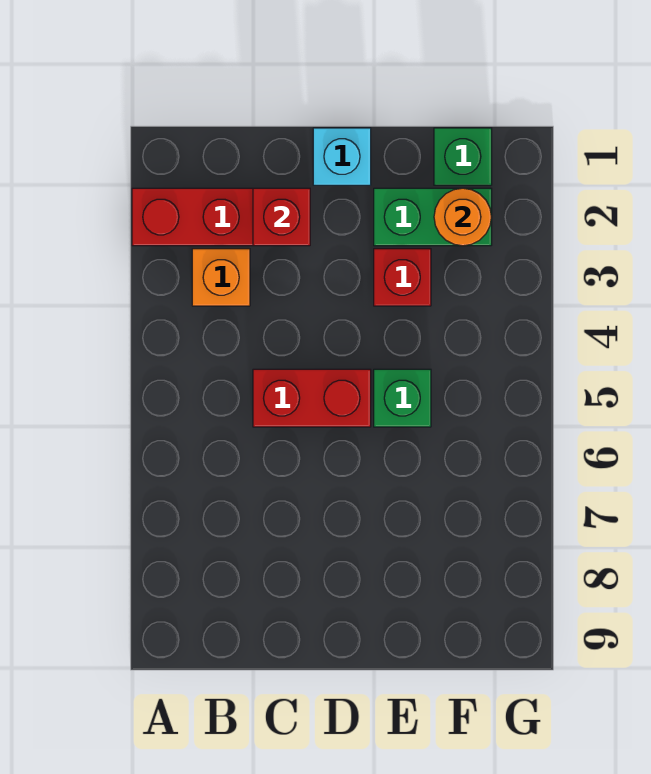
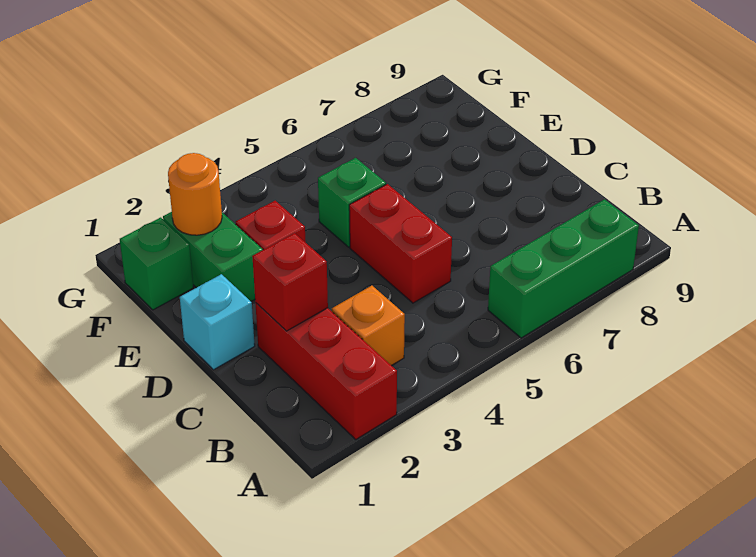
none -> green 1x3 brick [488,199,639,338]

